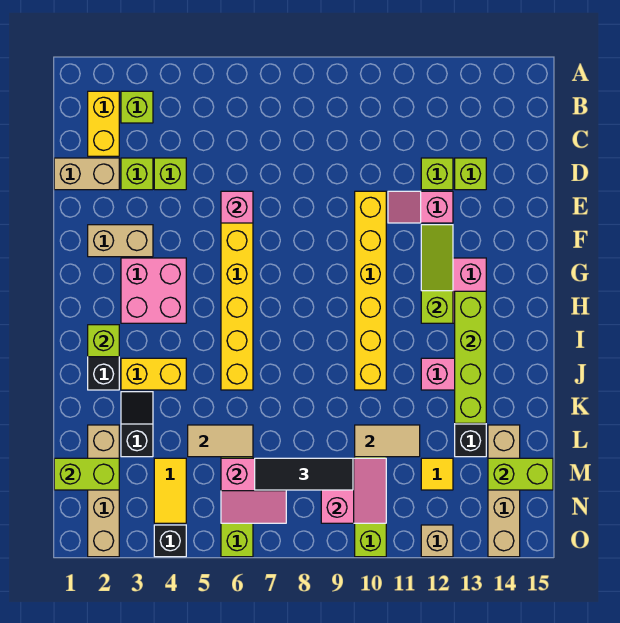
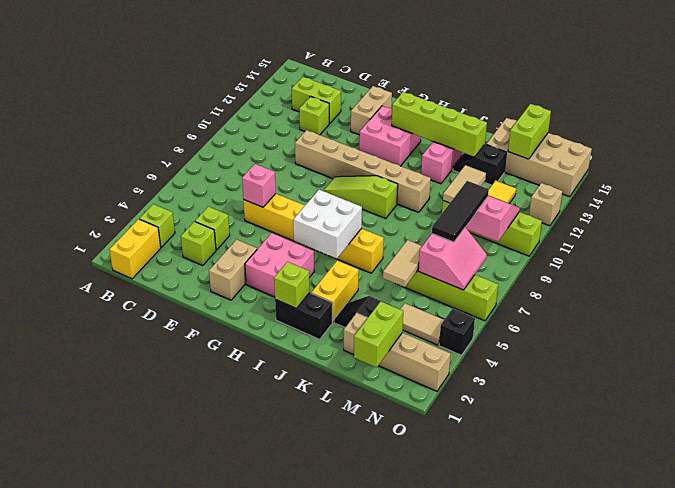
yellow 1x2 brick [88,91,119,156] -> yellow 1x2 brick turned to [109,219,161,279]
tan 1x2 brick [54,158,119,190] -> tan 1x2 brick moved to [351,86,392,135]
lime 1x1 brick [455,158,486,190] -> lime 1x2 brick [292,77,341,123]
yellow 1x6 brick [355,191,386,390] -> tan 1x6 brick [295,130,431,212]
pink 1x2 slope [388,191,453,223] -> none
lime 1x3 slope [421,225,453,323] -> lime 1x3 slope moved to [324,176,398,218]
none -> white 2x2 brick [293,190,362,259]
tan 1x4 brick [488,425,520,557] -> tan 2x4 brick [486,118,592,197]
yellow 1x2 tile [154,458,186,523] -> tan 1x2 tile [400,303,444,345]

